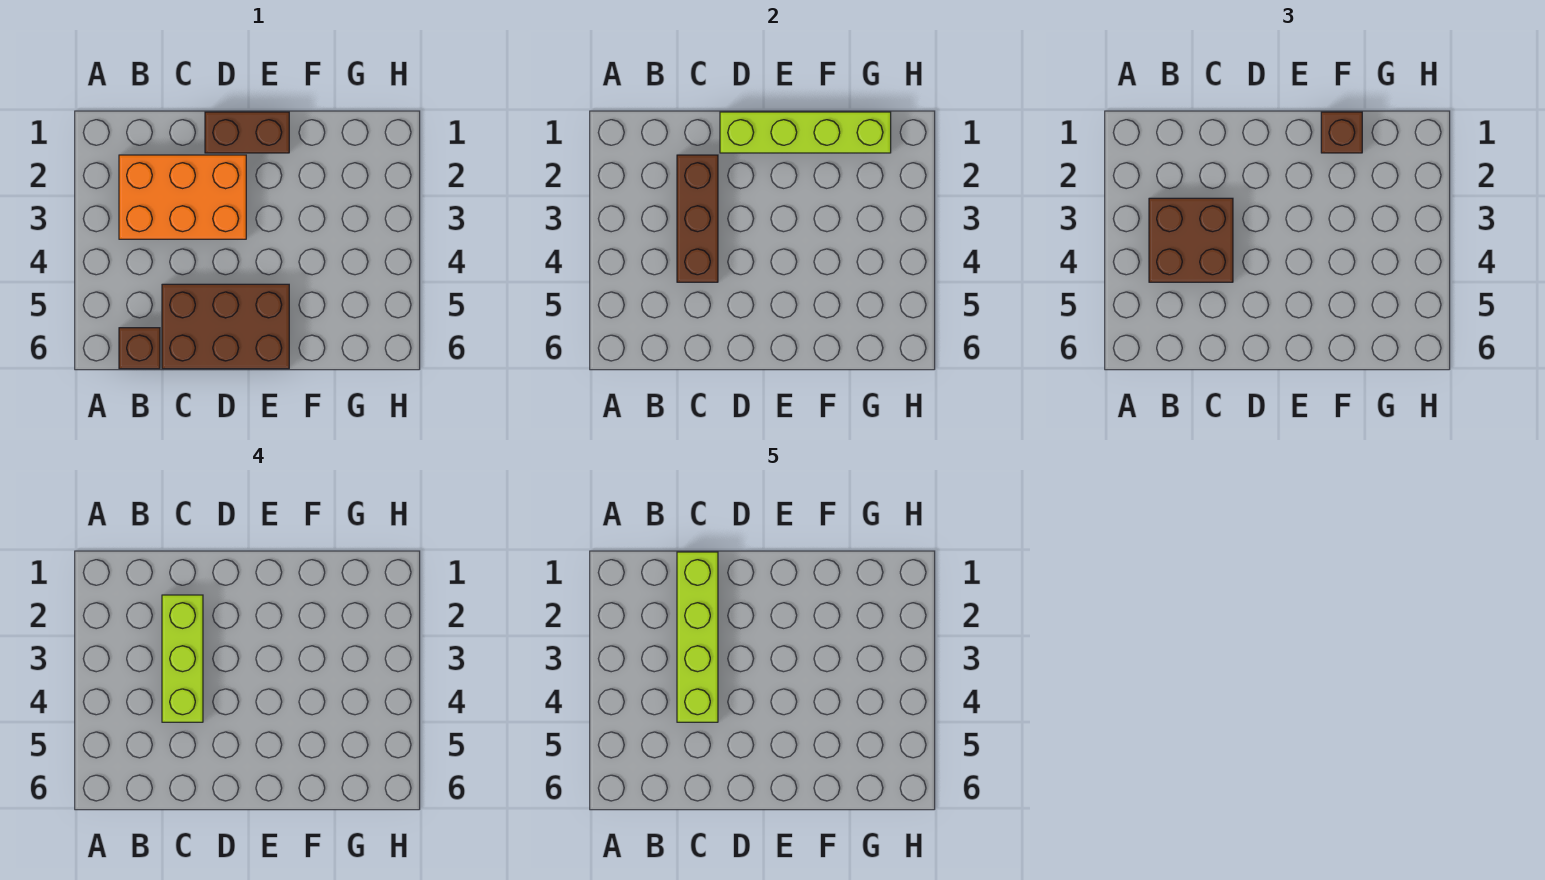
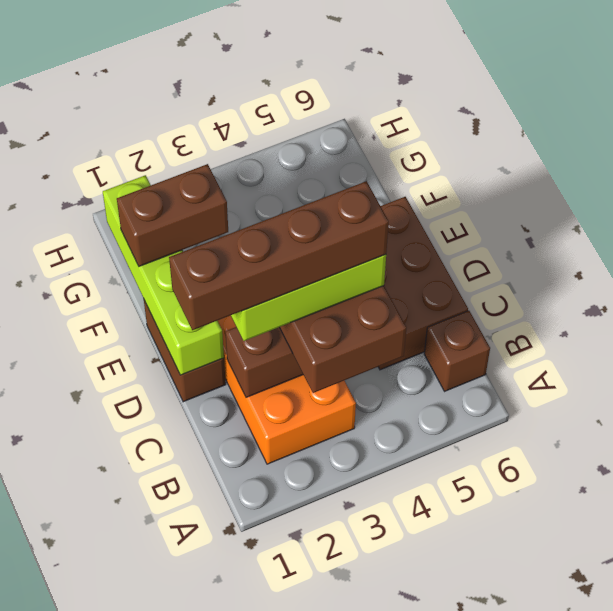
lime 1x4 brick [677,552,718,722] -> brown 1x4 brick [169,181,389,330]
brown 1x1 brick [1321,112,1362,153] -> brown 1x2 brick [117,164,228,266]

